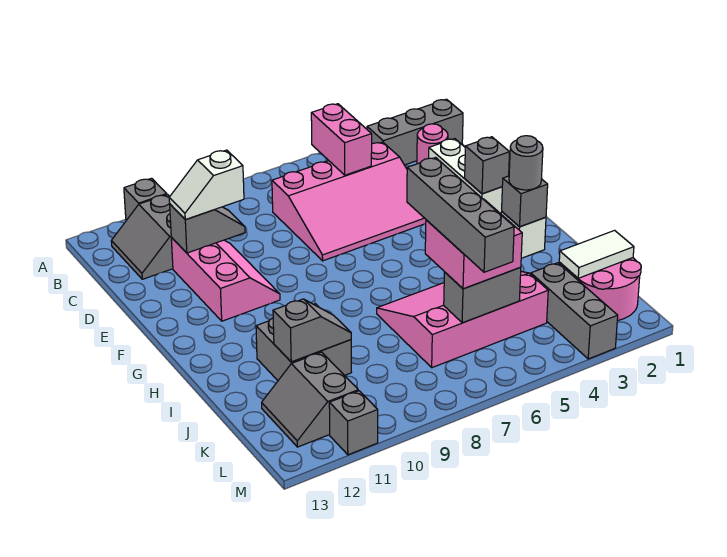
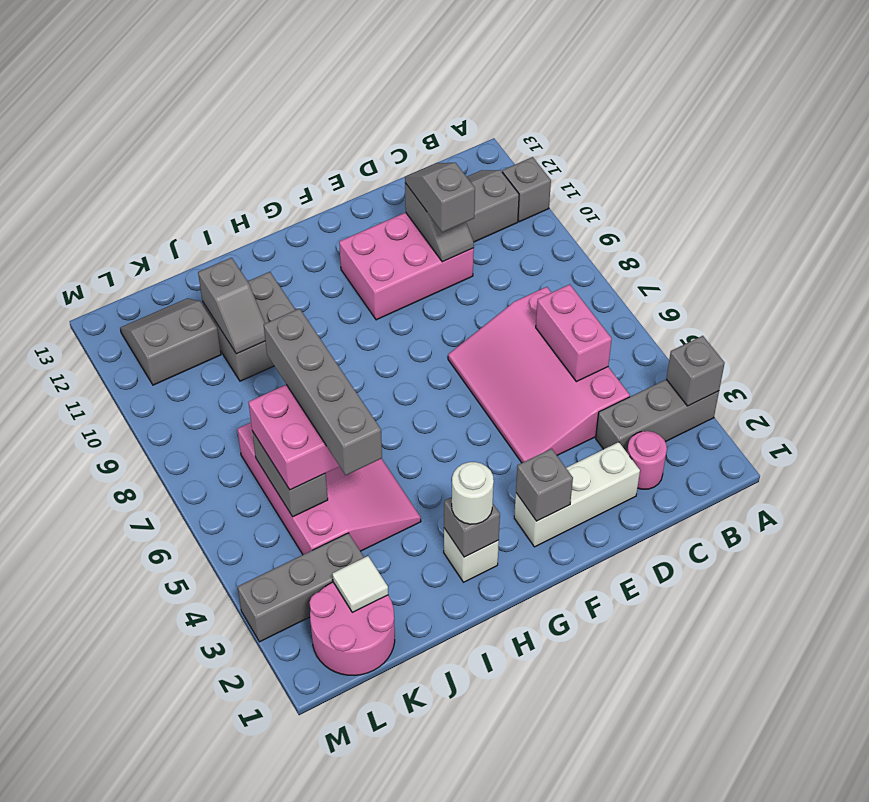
grey 1x3 brick [367,99,463,165] -> grey 1x3 brick turned to [596,379,719,452]
pink 1x2 brick [311,104,372,175] -> pink 1x2 brick turned to [536,284,612,382]
pink 2x3 slope [171,238,280,321] -> pink 2x3 brick [339,212,474,320]
white 1x2 slope [169,150,244,220] -> grey 1x2 slope [405,163,475,232]
grey 1x1 round brick [509,136,543,190] -> white 1x1 round brick [452,462,494,524]
grey 1x4 brick [407,158,514,272] -> grey 1x4 brick turned to [264,308,382,475]
white 1x2 tile [559,230,634,278] -> white 1x1 tile [332,556,388,612]
grey 1x1 brick [329,391,378,455] -> grey 1x1 brick moved to [666,336,725,406]

